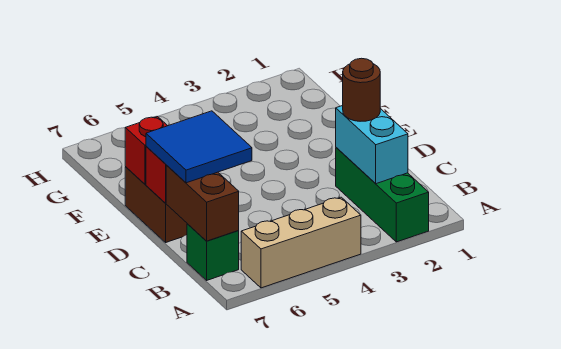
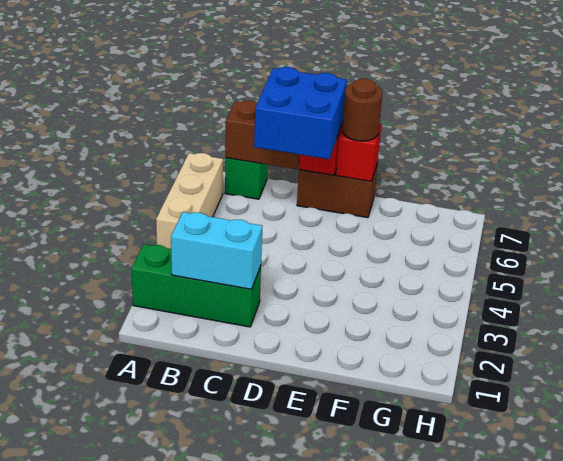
brown 1x1 round brick [343,58,380,121] -> brown 1x1 round brick moved to [342,79,382,141]
blue 2x2 tile [146,111,252,183] -> blue 2x2 brick [254,67,347,159]

